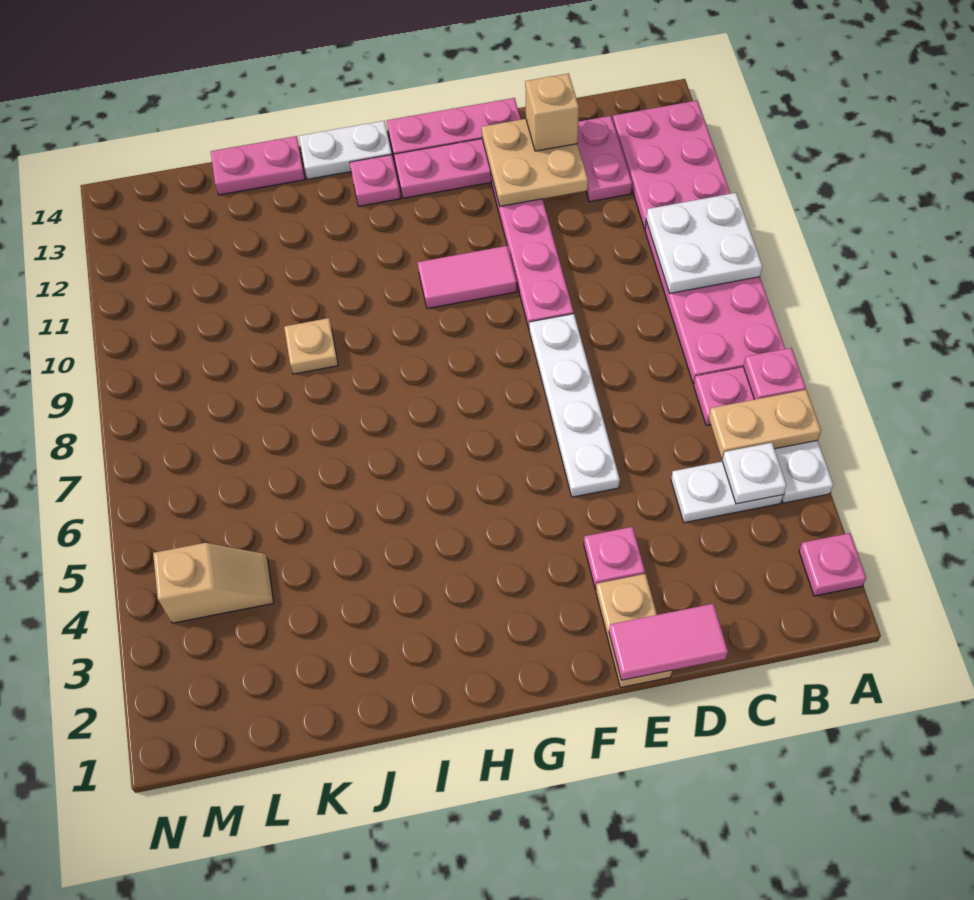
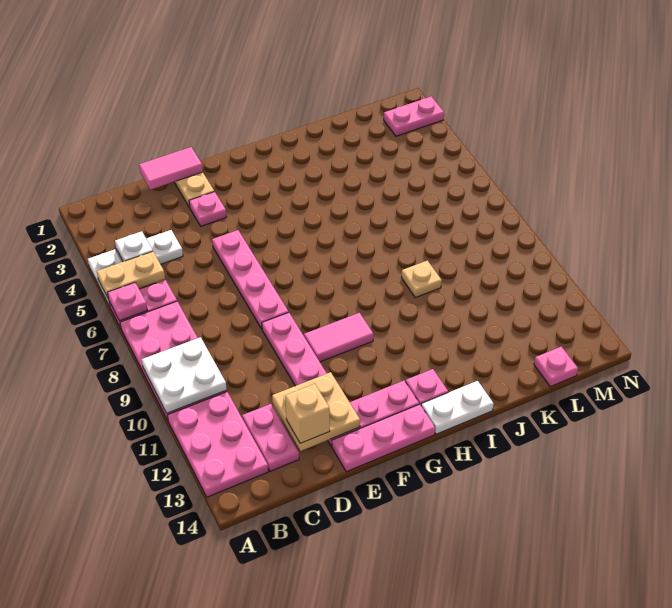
pink 1x1 plate [799,533,866,596] -> pink 1x1 plate moved to [534,347,578,387]
white 1x4 plate [529,314,620,497] -> pink 1x4 plate [212,230,289,329]
pink 1x2 plate [211,136,305,195] -> pink 1x2 plate moved to [384,96,444,136]
tan 1x2 slope [153,543,274,623] -> none

